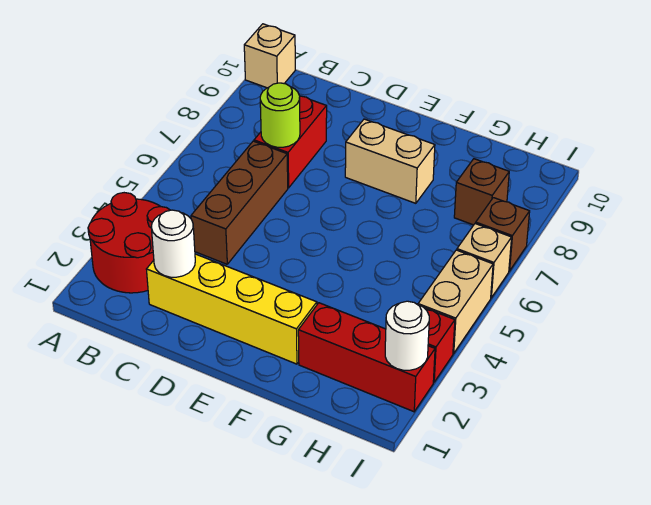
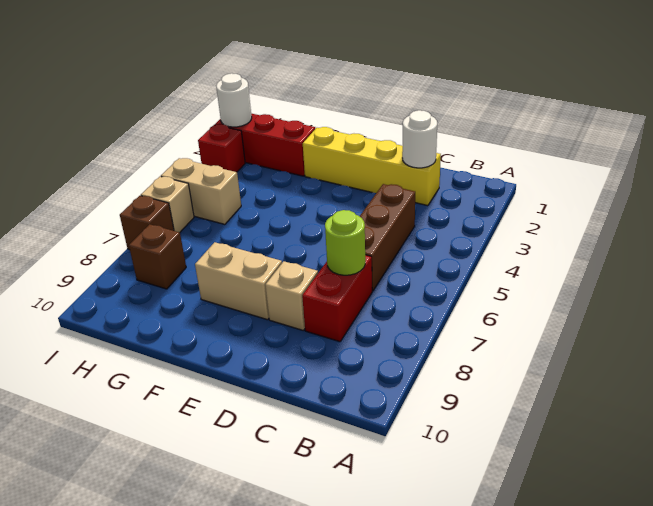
red 2x2 round brick [88,193,170,293] -> none
tan 1x1 brick [244,24,295,88] -> tan 1x1 brick moved to [265,261,318,330]
tan 1x2 brick [418,250,493,353] -> tan 1x2 brick turned to [161,158,241,224]

